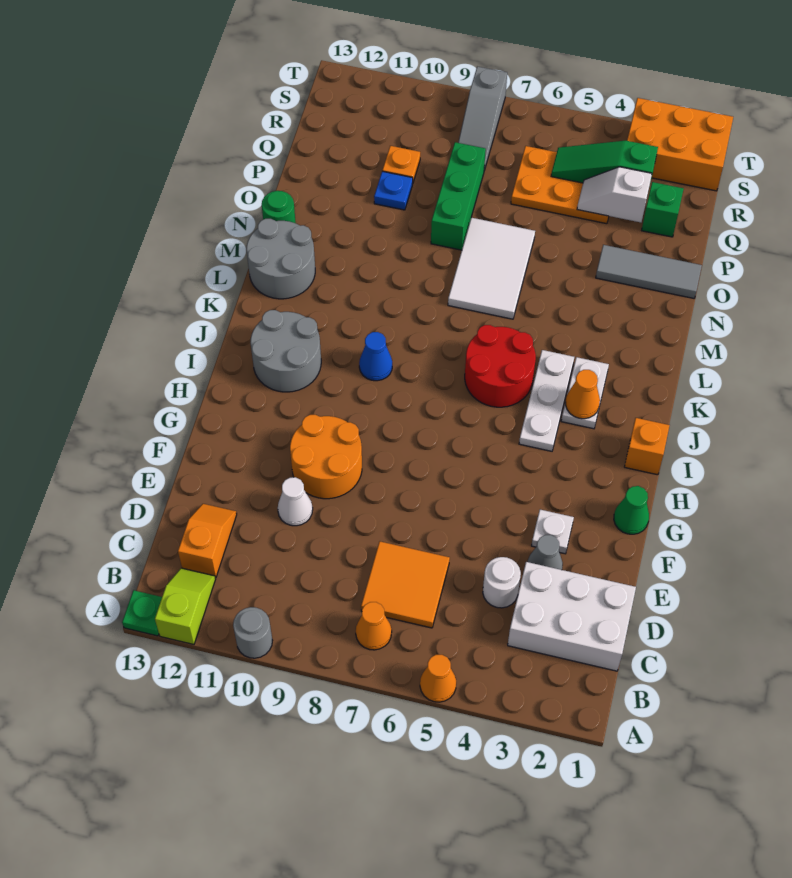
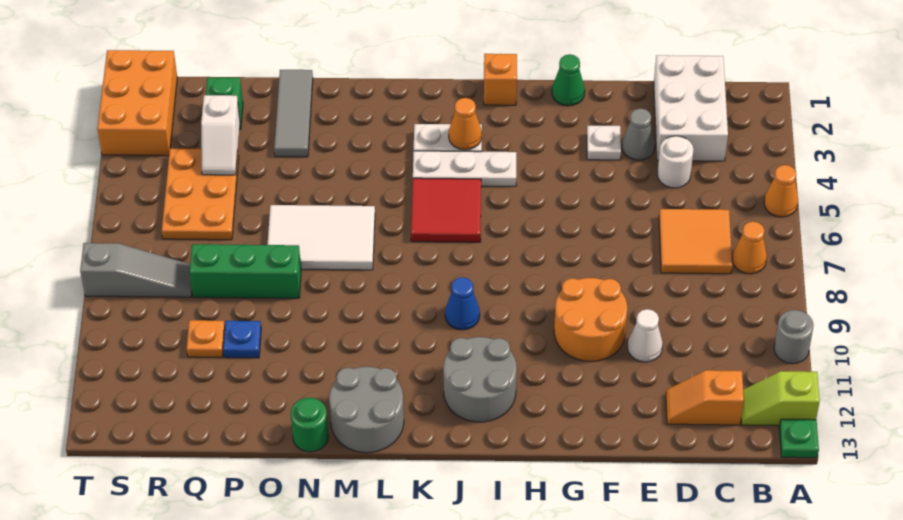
red 2x2 round brick [465,325,536,407] -> red 2x2 tile [411,178,481,242]
green 1x3 slope [551,141,658,183] -> none

